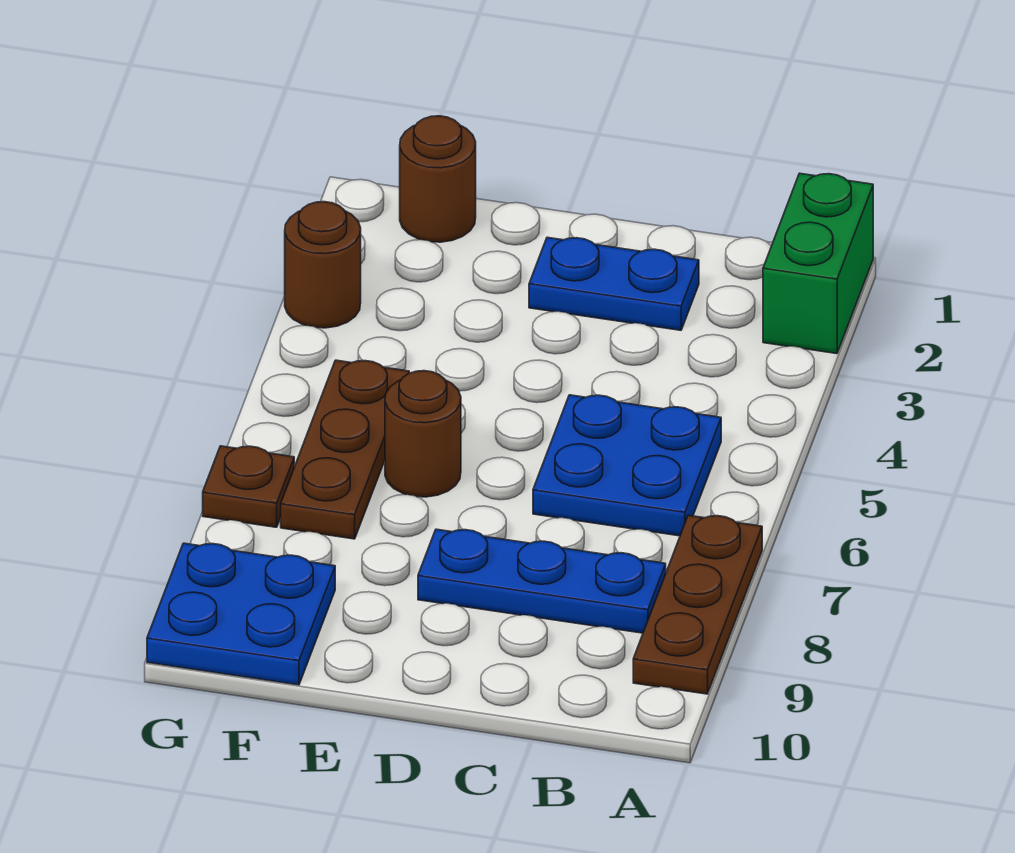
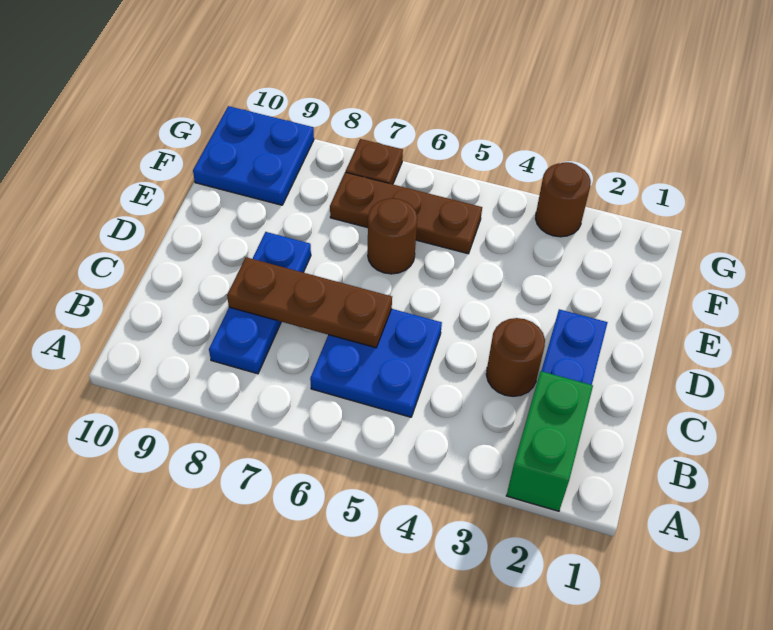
green 1x2 brick [763,173,873,354] -> green 1x2 brick turned to [506,371,593,511]
brown 1x3 plate [633,515,762,694] -> brown 1x3 plate moved to [227,257,392,348]
brown 1x1 round brick [400,116,476,242] -> brown 1x1 round brick moved to [486,318,545,396]

